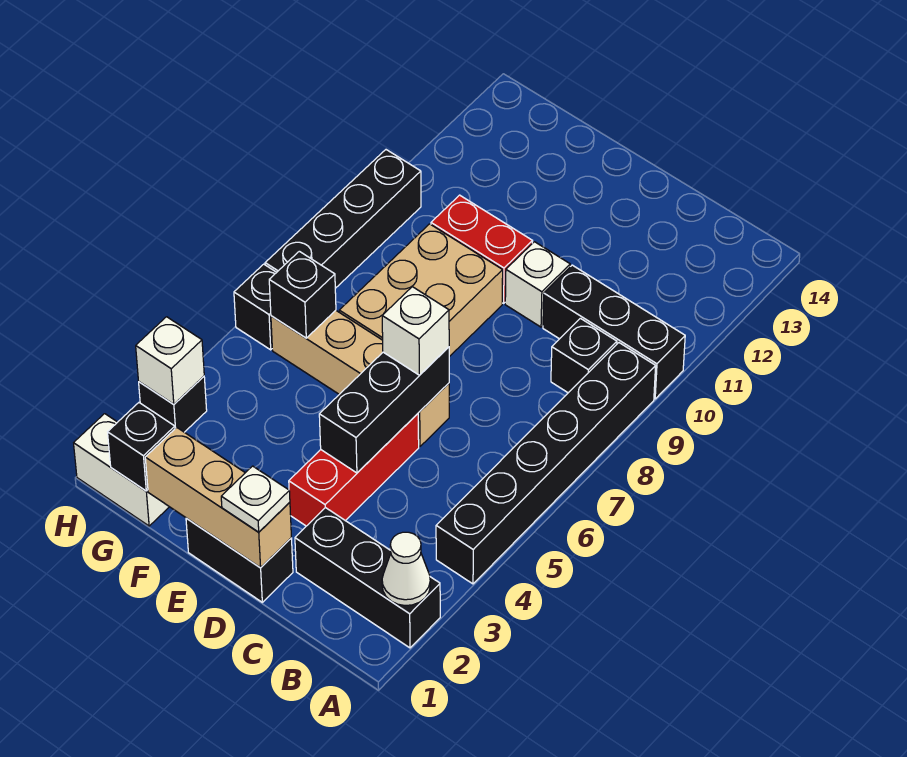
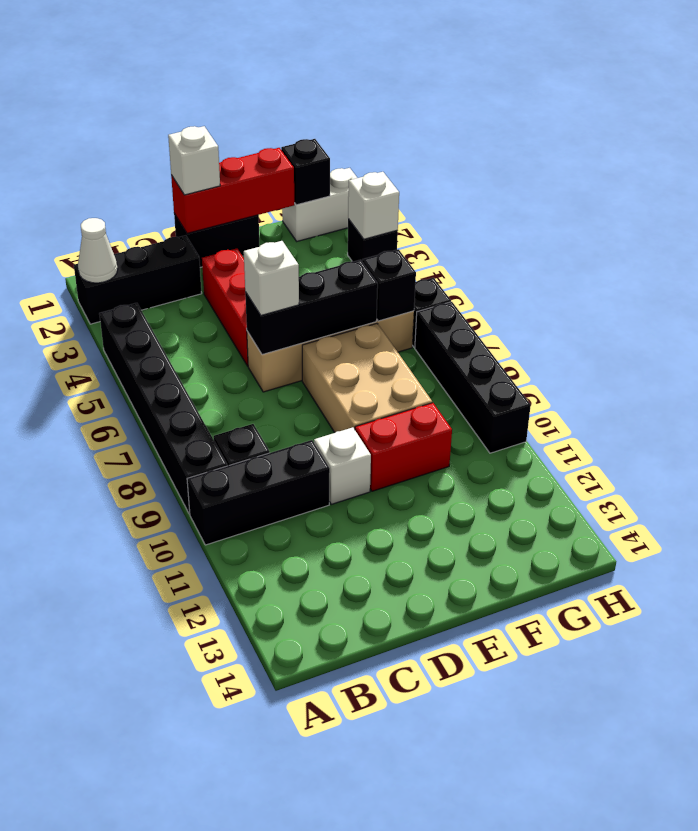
tan 1x3 brick [145,427,291,568] -> red 1x3 brick [171,148,294,233]
white 1x1 plate [221,466,290,532] -> white 1x1 brick [168,126,220,195]
black 1x3 brick [319,347,449,473] -> black 1x3 brick turned to [245,260,378,355]

